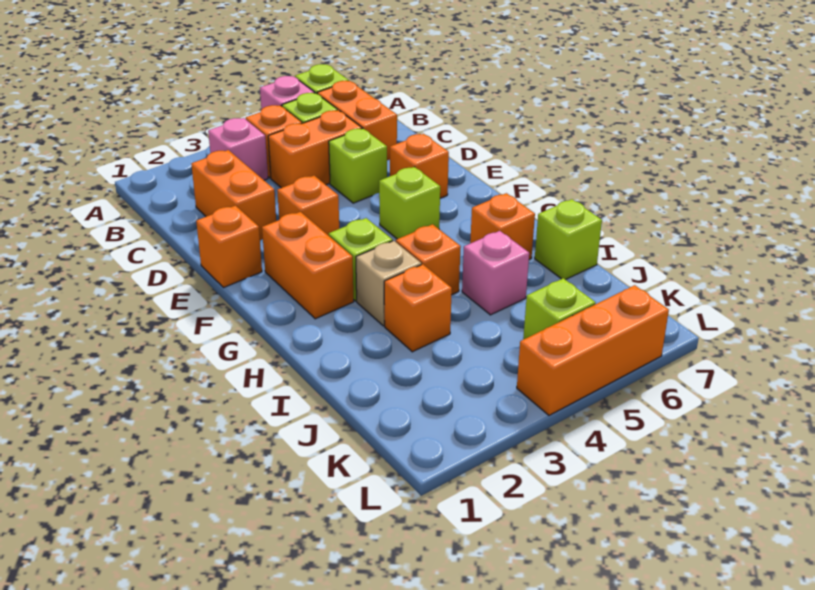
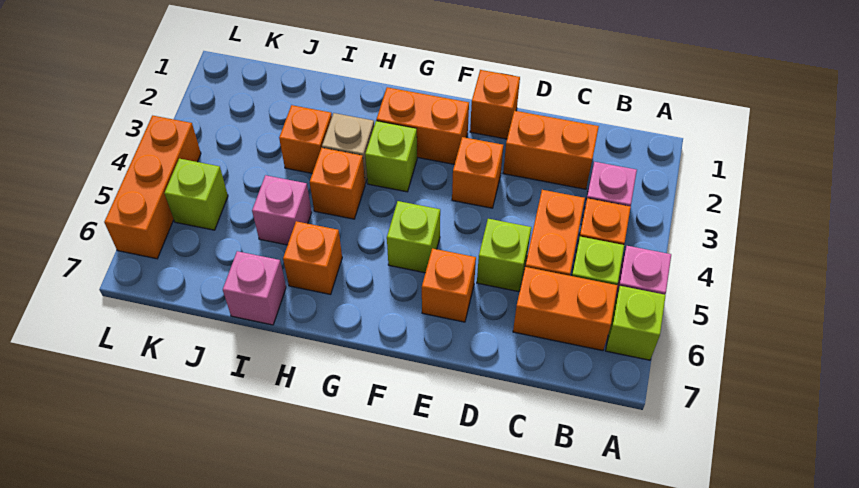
lime 1x1 brick [535,199,602,280] -> pink 1x1 brick [223,251,286,325]

